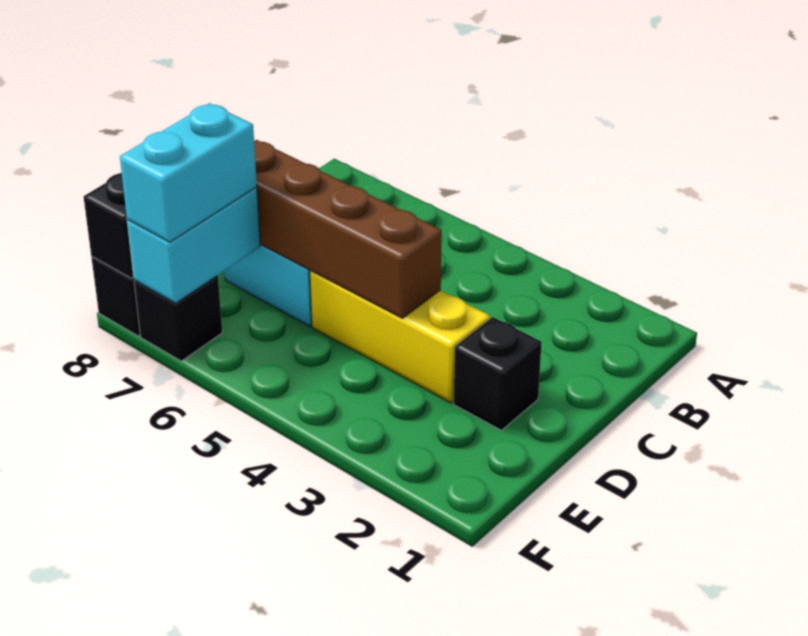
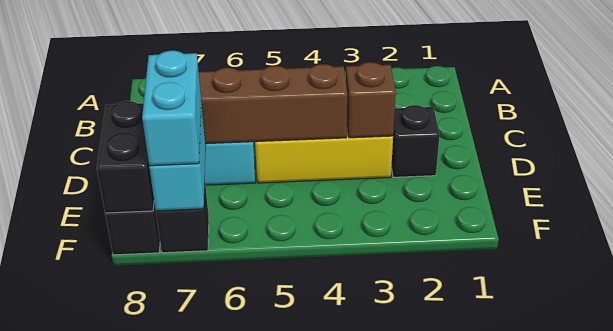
none -> brown 1x1 brick [346,62,396,138]

